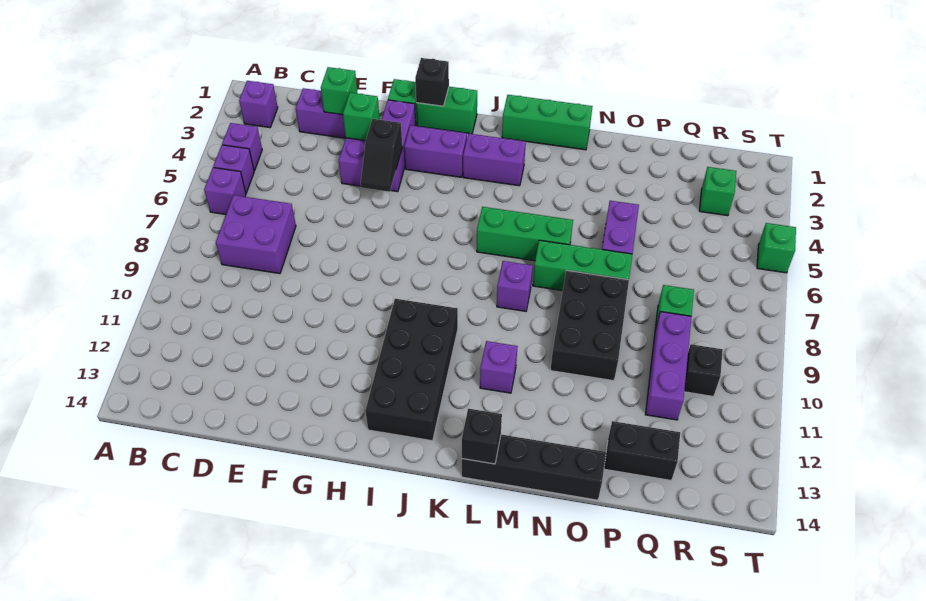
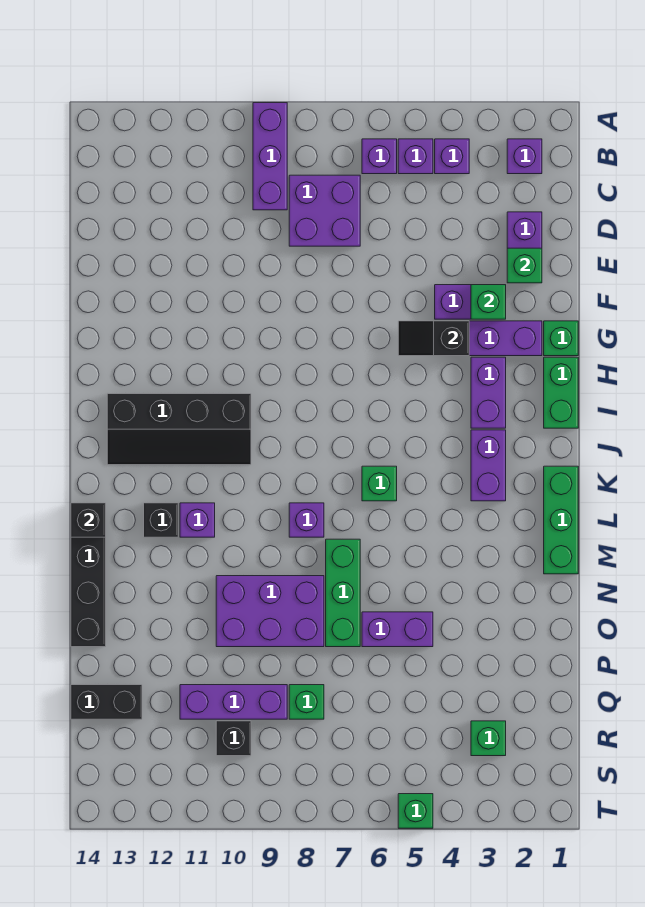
none -> purple 1x3 brick [253,103,287,210]
black 1x1 brick [415,58,449,106] -> black 1x1 brick moved to [144,503,178,537]
black 2x4 brick [365,299,458,441] -> black 2x4 slope [107,394,251,465]
green 1x3 brick [477,207,573,261] -> green 1x1 brick [362,466,397,501]
black 2x3 brick [550,270,629,381] -> purple 2x3 brick [216,576,324,647]
black 1x2 brick [604,421,680,480] -> black 1x2 brick turned to [71,685,142,719]

